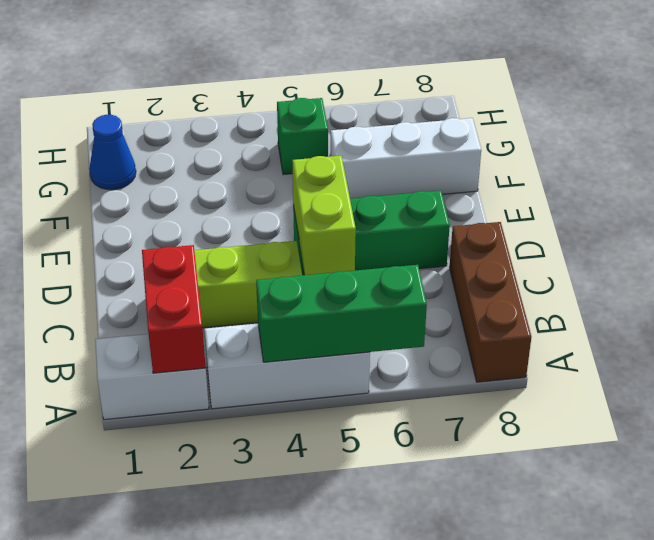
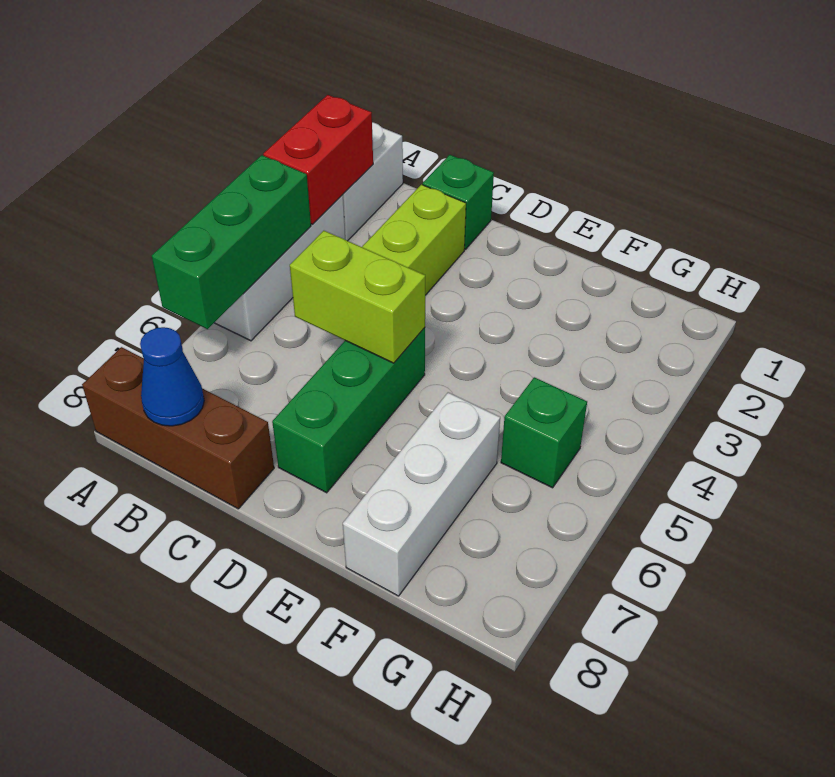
red 1x2 brick [142,245,206,373] -> red 1x2 brick turned to [263,95,373,224]
none -> green 1x1 brick [423,155,494,249]
blue 1x1 cone [89,115,136,190] -> blue 1x1 cone moved to [140,327,204,426]

